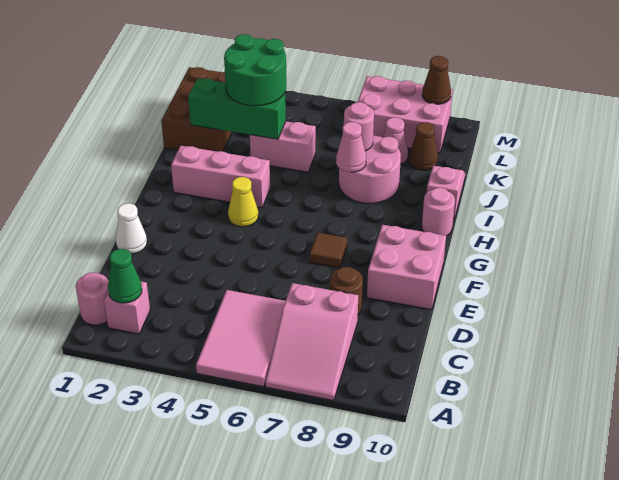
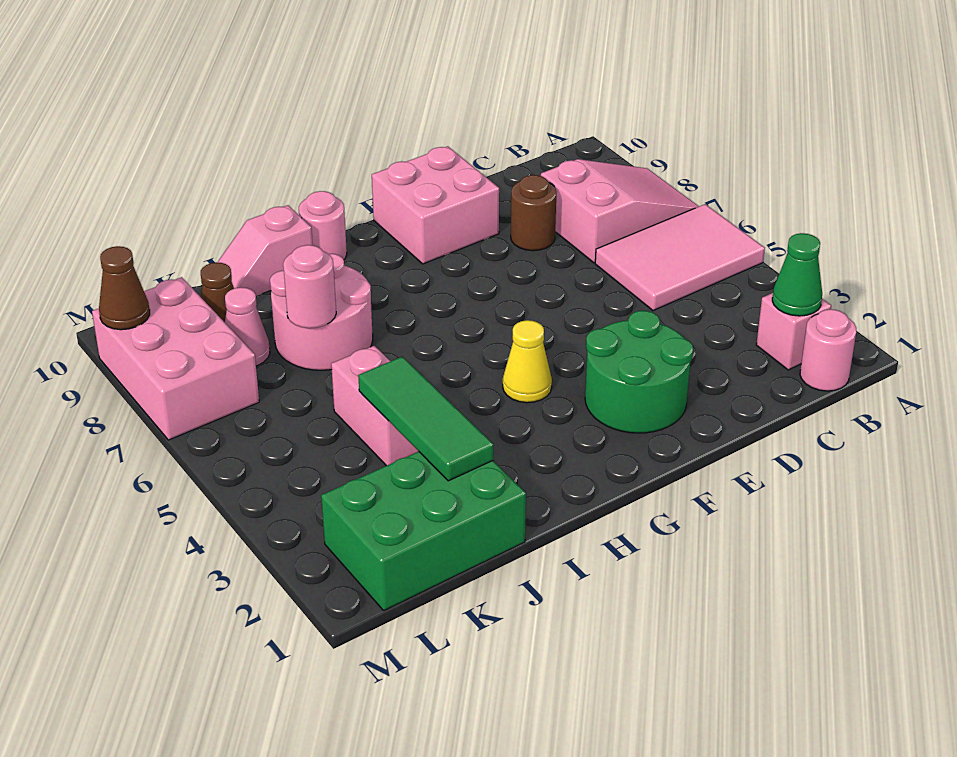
white 1x1 cone [116,203,147,254] -> none
brown 1x1 tile [310,232,347,268] -> none
pink 1x3 brick [171,146,270,208] -> none
pink 1x1 cone [336,122,366,172] -> none
brown 2x3 brick [161,67,232,151] -> green 2x3 brick [321,451,526,610]
green 1x3 brick [188,78,286,139] -> green 1x3 tile [358,357,493,481]
green 2x2 round brick [224,34,286,106] -> green 2x2 round brick moved to [585,311,693,433]

